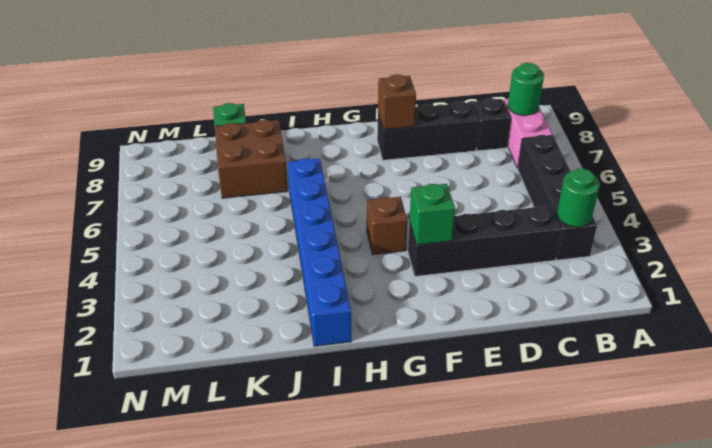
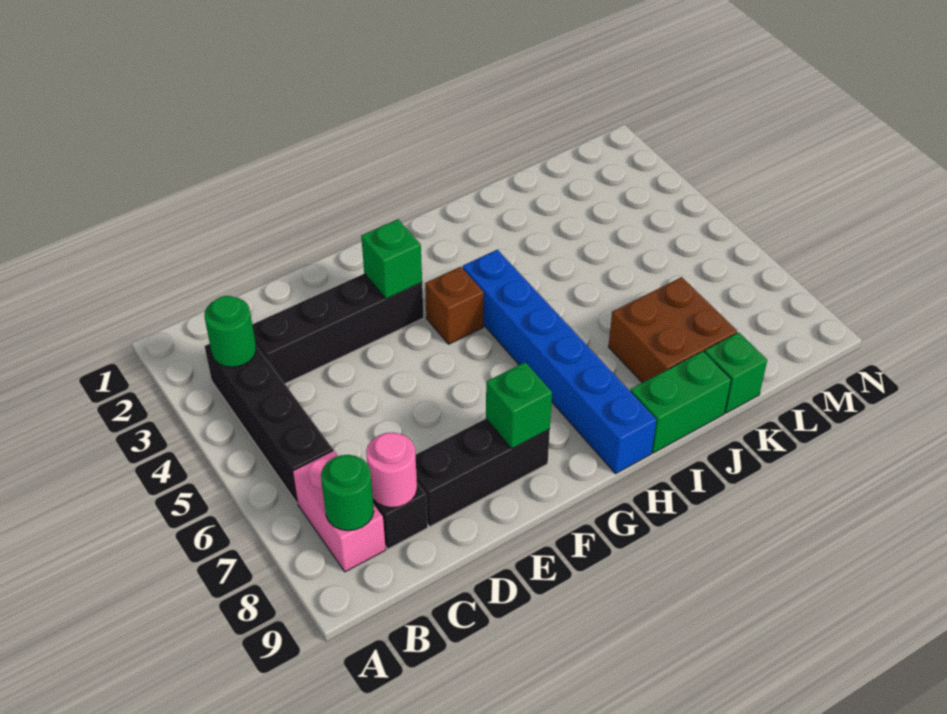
none -> pink 1x1 round brick [366,432,417,508]
brown 1x1 brick [378,75,416,129] -> green 1x1 brick [486,362,552,449]
blue 1x6 brick [288,158,351,346] -> blue 1x6 brick moved to [463,250,656,474]
none -> green 1x2 brick [630,351,731,453]

